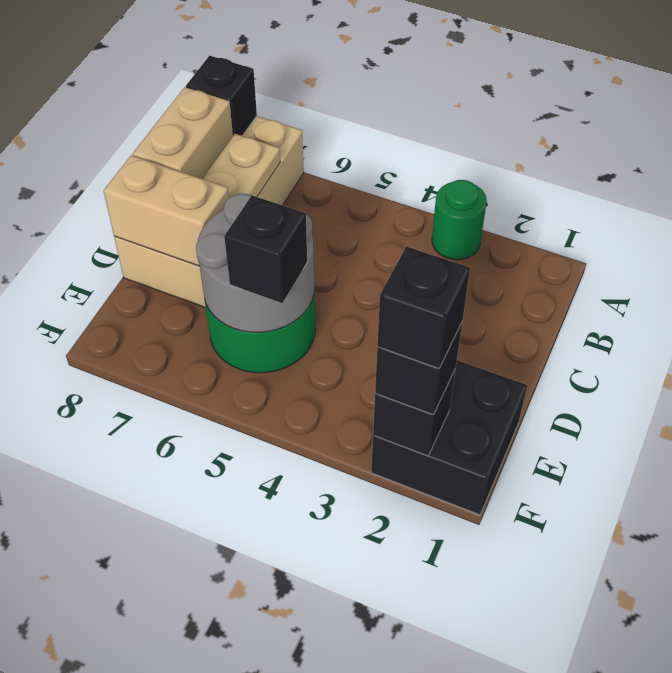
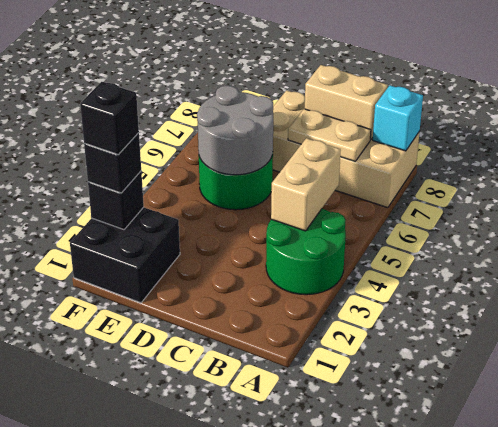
green 1x1 round brick [432,180,487,260] -> green 2x2 round brick [266,209,346,295]
black 1x1 brick [186,56,257,136] -> cyan 1x1 brick [373,85,423,151]
tan 1x2 brick [104,155,229,266] -> tan 1x2 brick moved to [271,138,341,231]
black 1x1 brick [224,196,307,303] -> none

